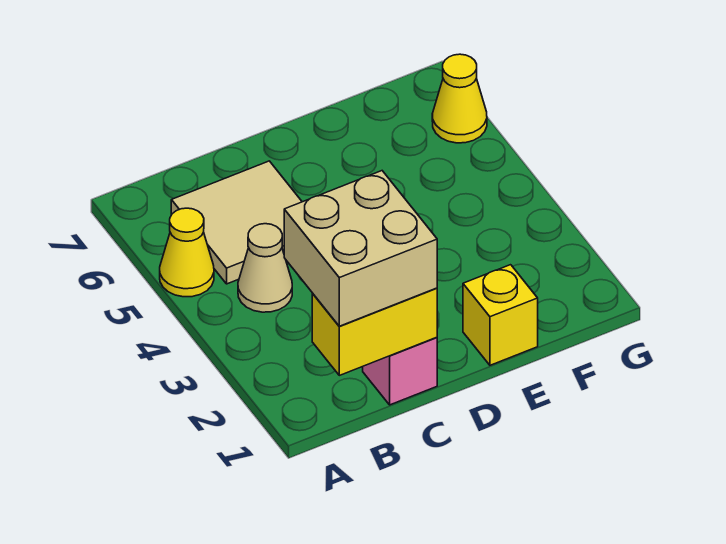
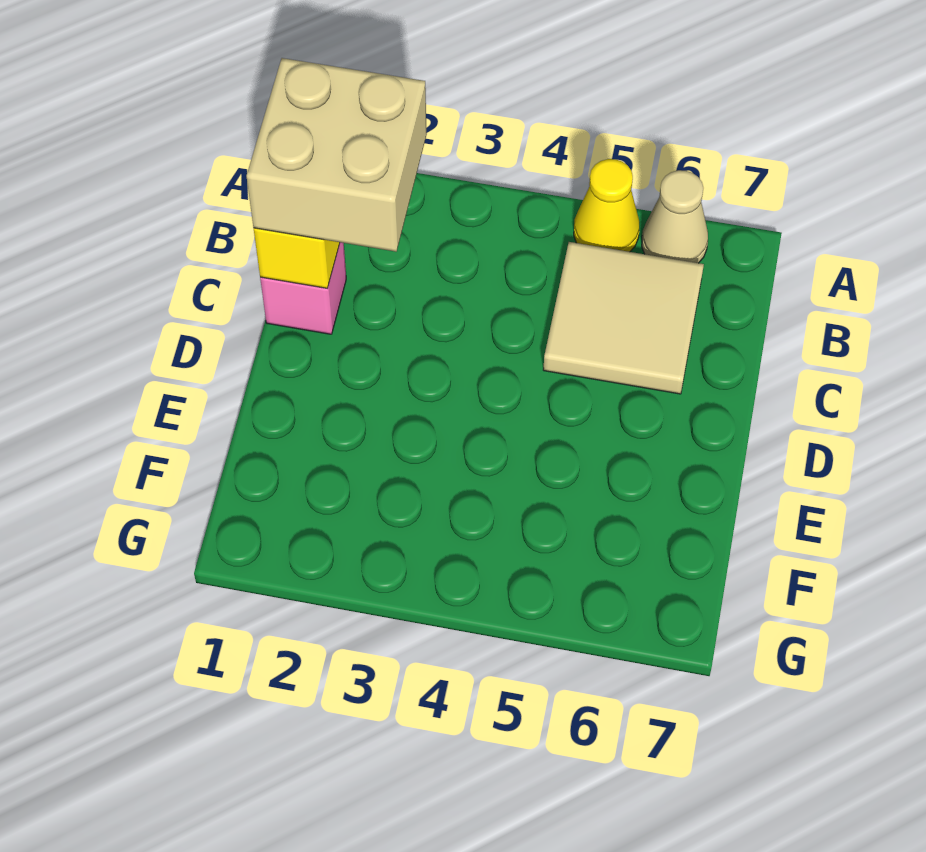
tan 1x1 cone [238,224,292,312] -> tan 1x1 cone moved to [642,170,708,263]
yellow 1x1 brick [463,265,538,365] -> none
yellow 1x1 cone [432,54,487,143] -> none

